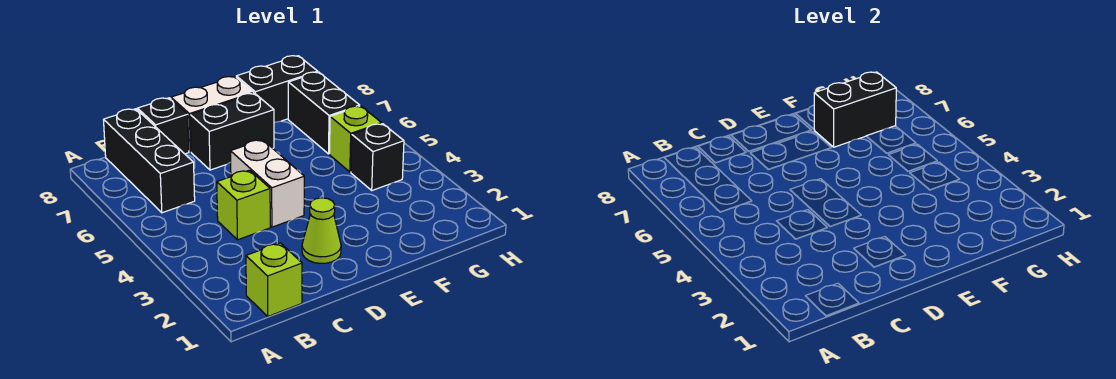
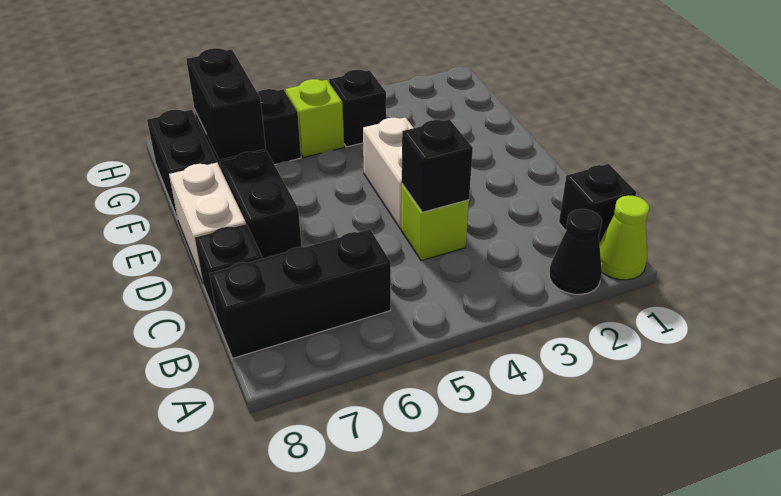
none -> black 1x1 cone [549,209,602,295]
lime 1x1 brick [246,243,302,316] -> black 1x1 brick [559,164,636,243]
none -> black 1x1 brick [402,120,473,212]
lime 1x1 cone [302,198,341,263] -> lime 1x1 cone moved to [600,195,649,280]
white 1x2 brick [231,140,304,227] -> white 1x2 brick turned to [363,117,413,229]

